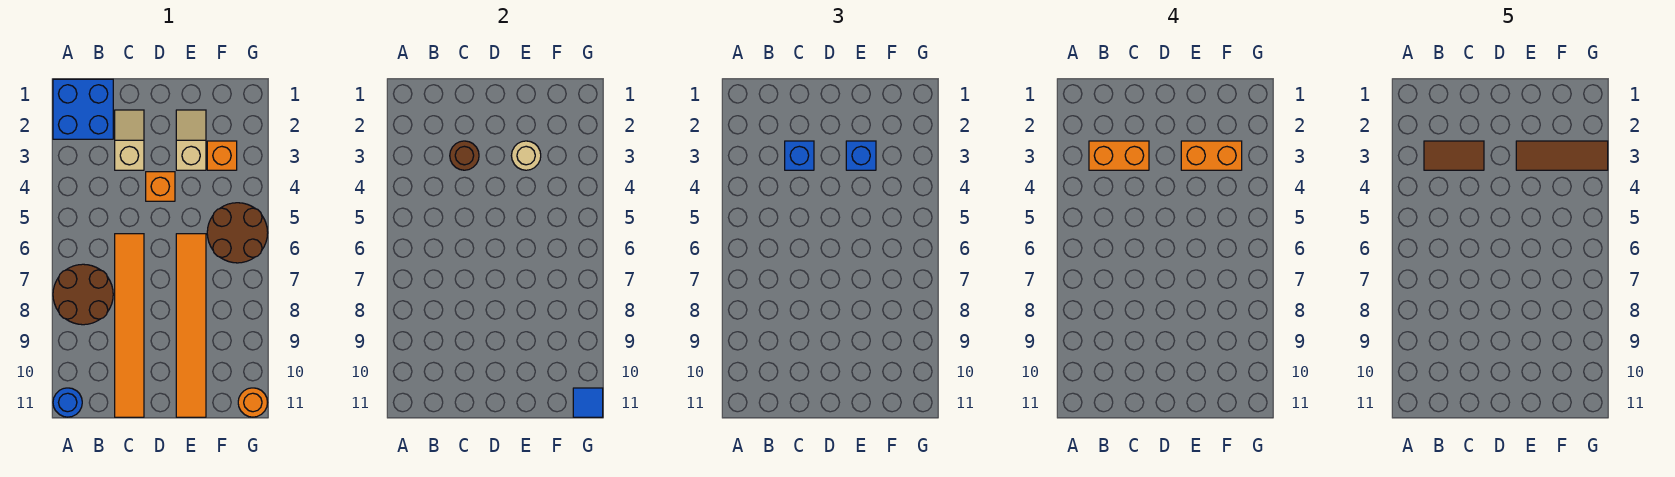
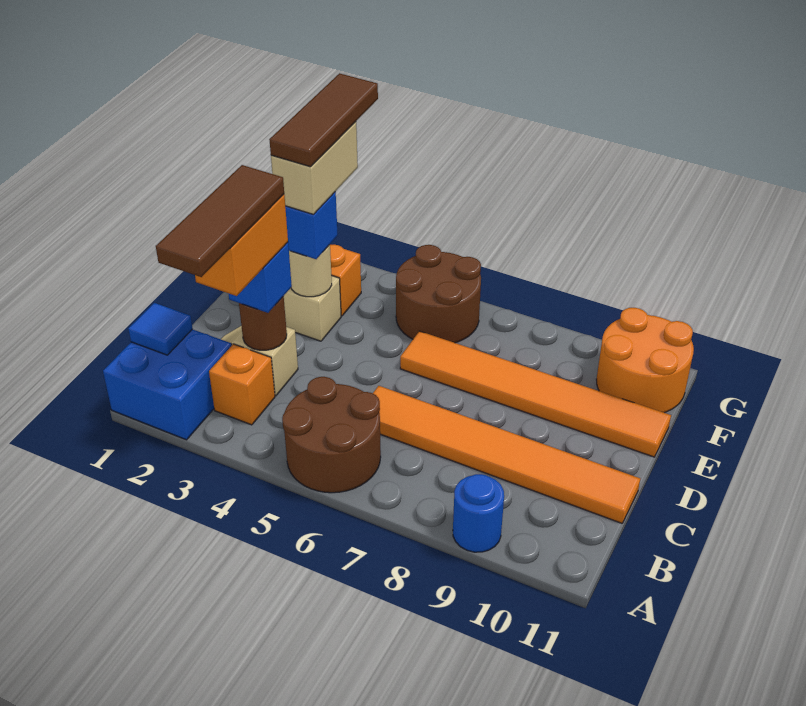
brown 2x2 round brick [53,264,113,325] -> brown 2x2 round brick moved to [282,377,381,493]
blue 1x1 round brick [53,388,82,417] -> blue 1x1 round brick moved to [453,474,504,552]
brown 1x2 tile [1424,141,1484,170] -> brown 1x3 tile [156,165,284,277]
orange 1x1 brick [146,172,175,201] -> orange 1x1 brick moved to [209,344,275,425]
orange 1x2 brick [1181,141,1242,170] -> tan 1x2 brick [271,122,358,214]
orange 1x1 round brick [238,388,268,417] -> orange 2x2 round brick [596,308,694,413]
blue 1x1 tile [573,388,603,417] -> blue 1x1 tile moved to [128,303,193,355]

